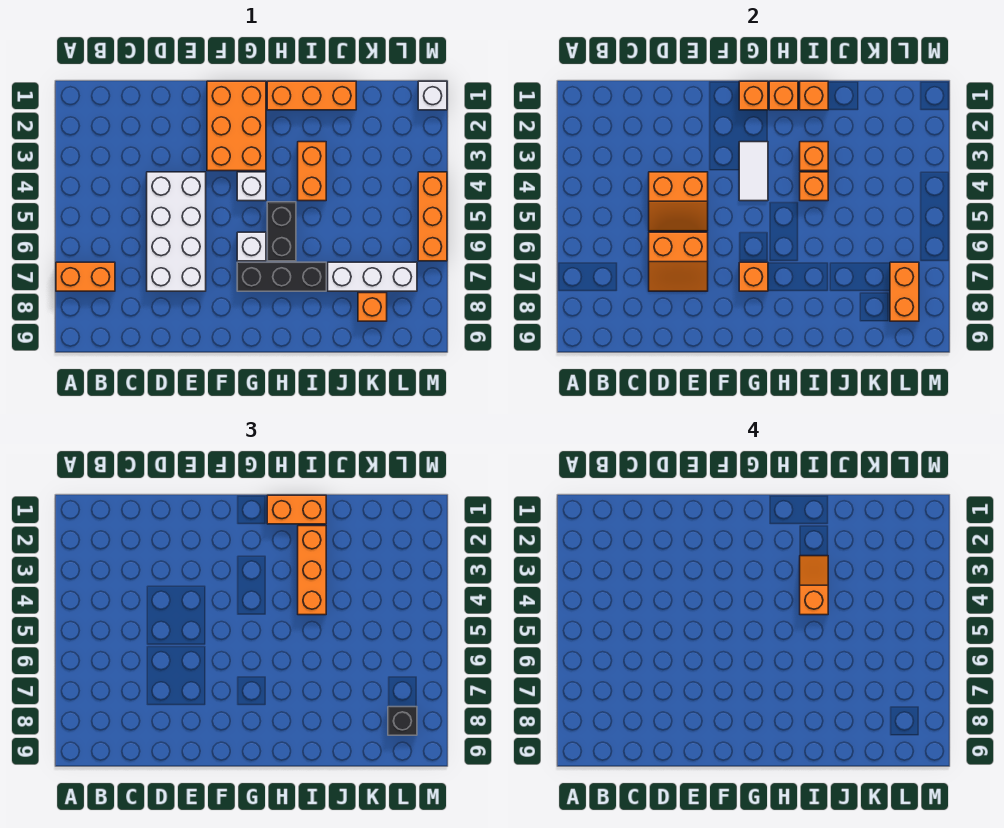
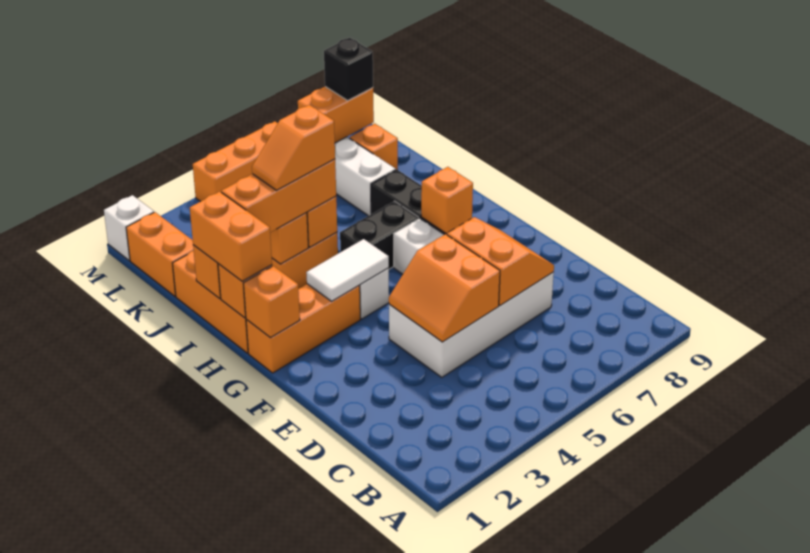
orange 1x2 brick [56,262,115,291] -> orange 1x2 brick moved to [126,212,194,296]
orange 2x2 slope [649,172,708,231] -> orange 2x2 slope turned to [389,234,500,342]
orange 2x3 brick [207,81,266,171] -> orange 1x3 brick [246,284,360,373]

